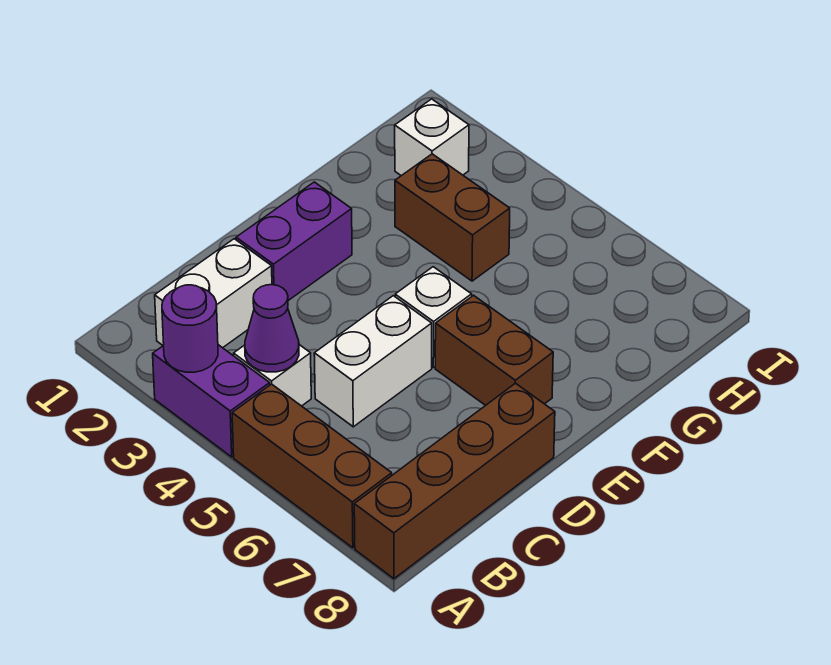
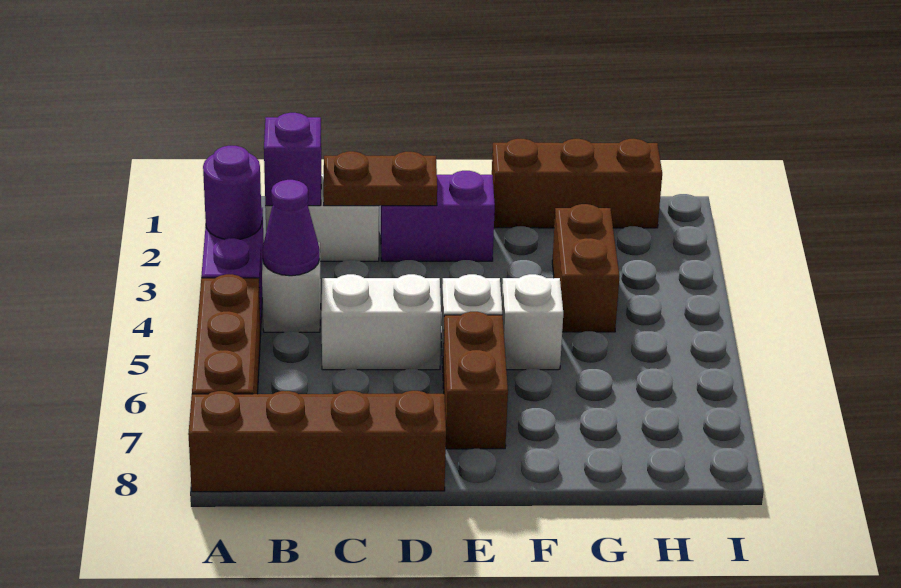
none -> purple 1x1 brick [264,113,321,206]
none -> brown 1x2 plate [323,151,437,206]
none -> brown 1x3 brick [492,139,662,228]
white 1x1 brick [395,99,469,176] -> white 1x1 brick moved to [502,274,563,370]

